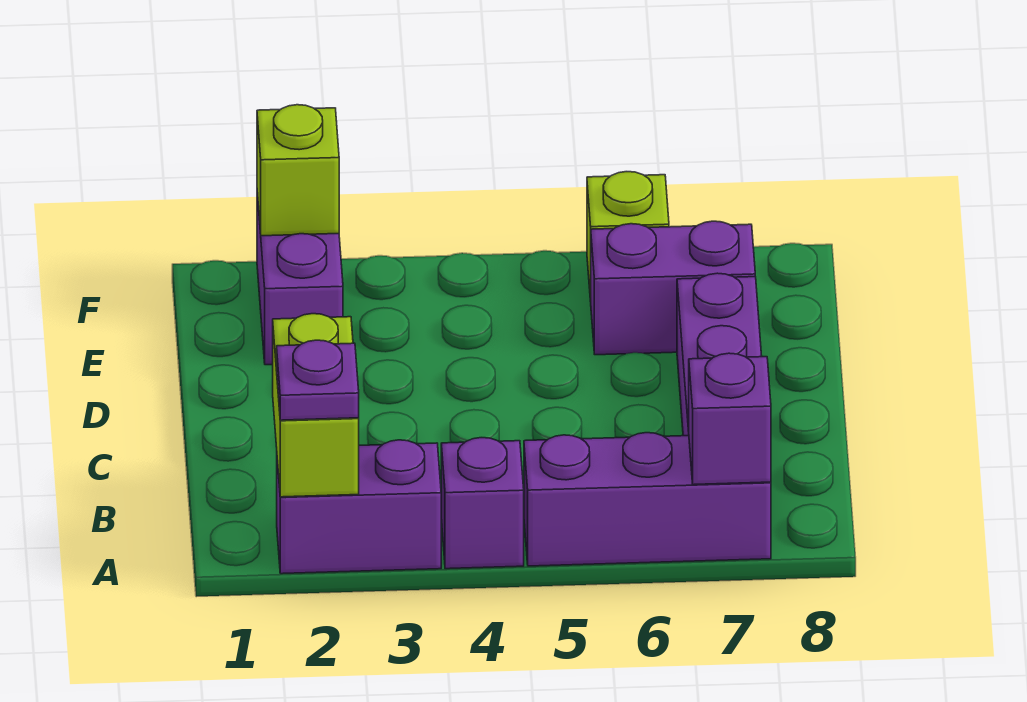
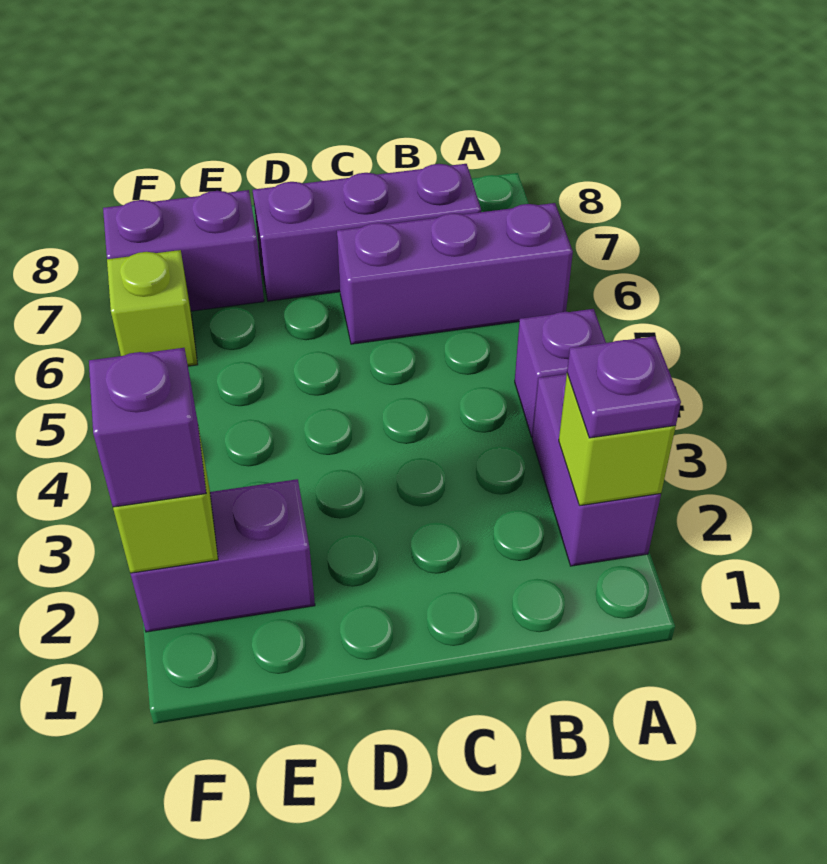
lime 1x2 brick [273,314,359,497] -> lime 1x1 brick [559,374,676,506]
purple 1x3 brick [524,433,771,566] -> purple 1x3 brick turned to [337,203,573,344]
purple 1x1 brick [689,353,771,485] -> purple 1x1 brick moved to [89,348,206,507]
purple 1x2 brick [591,221,755,355] -> purple 1x2 brick turned to [103,190,264,311]

